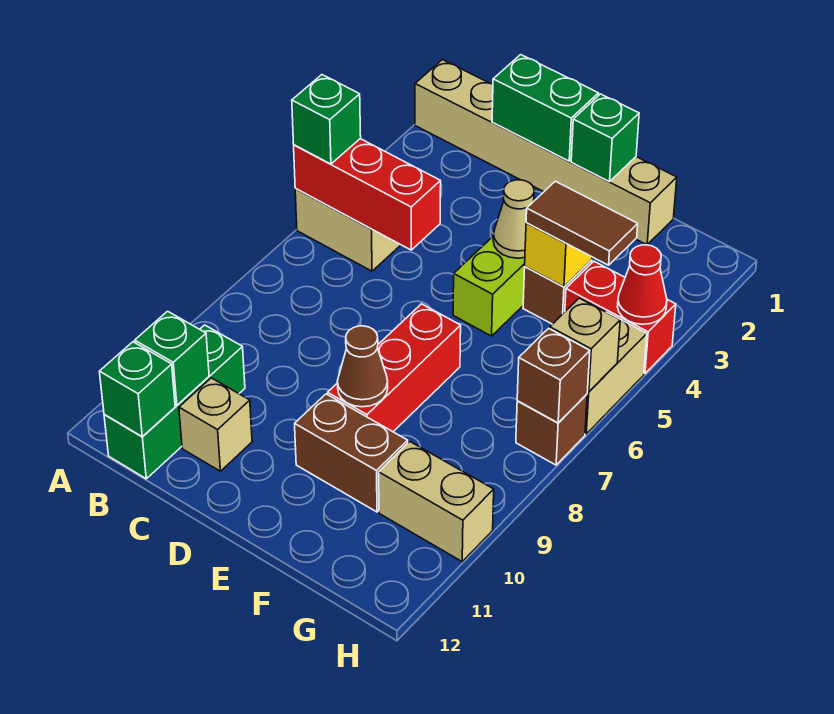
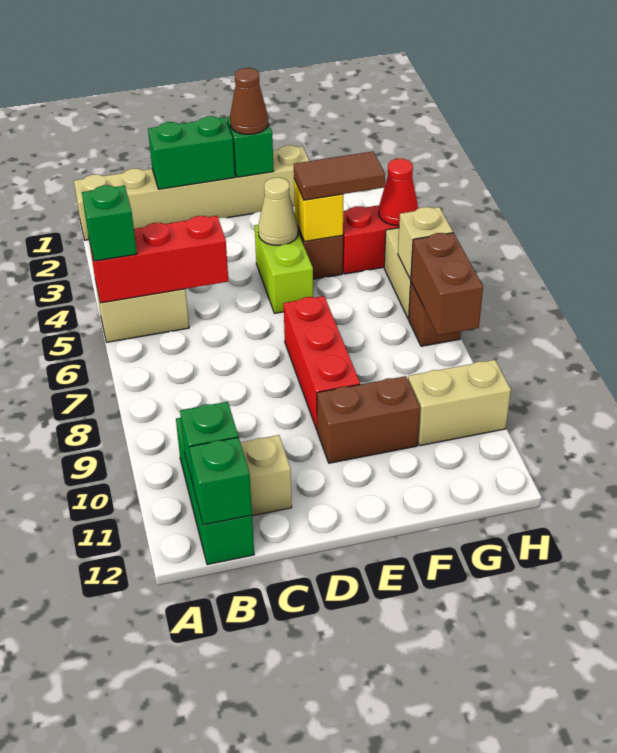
brown 1x1 cone [337,326,388,407] -> brown 1x1 cone moved to [230,68,268,134]
brown 1x1 brick [517,328,590,423] -> brown 1x2 brick [411,233,483,335]

